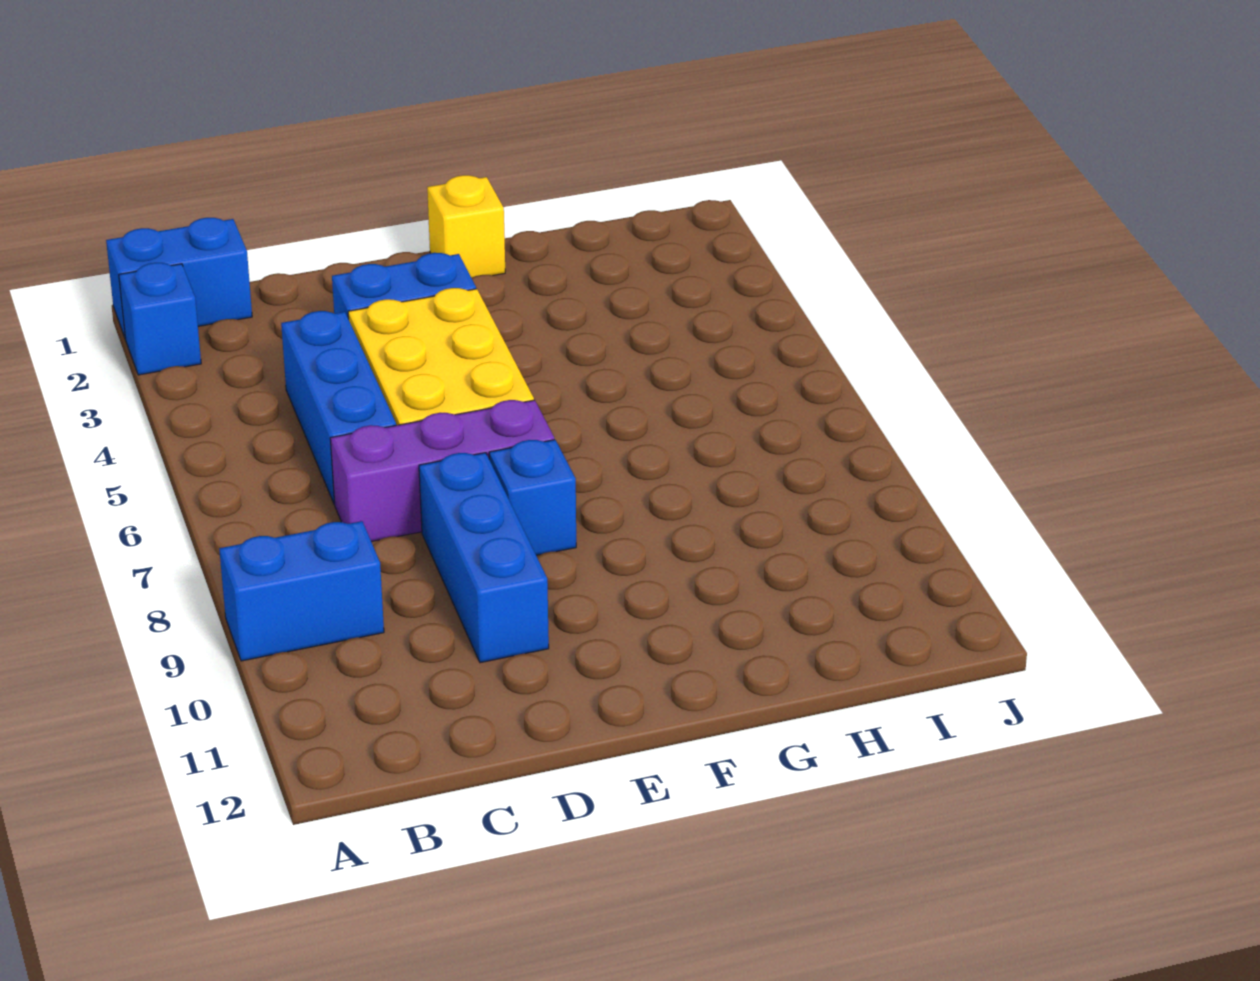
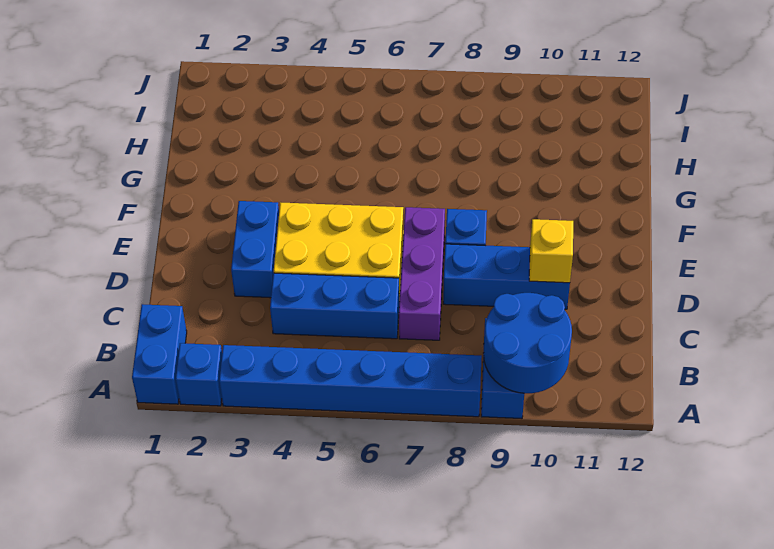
none -> blue 1x6 brick [219,345,482,417]
none -> blue 2x2 round brick [484,293,572,393]
yellow 1x1 brick [427,175,505,278] -> yellow 1x1 brick moved to [529,219,573,283]

